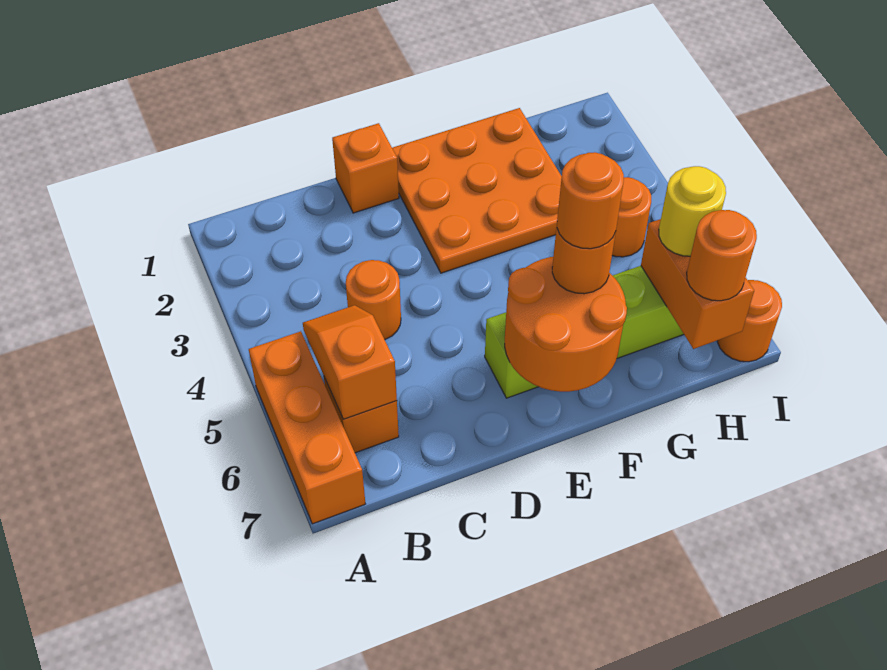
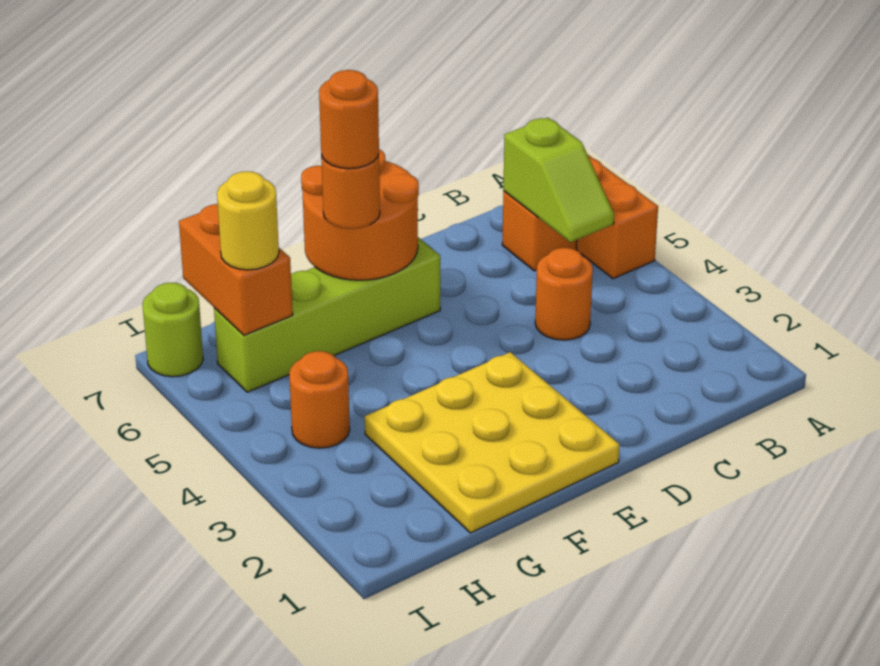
orange 1x2 slope [303,305,397,419] -> lime 1x2 slope [503,118,614,242]
orange 1x1 brick [332,123,399,213] -> none
orange 3x3 plate [392,108,562,273] -> yellow 3x3 plate [365,352,620,533]
orange 1x1 round brick [687,210,757,301] -> none
orange 1x1 round brick [717,280,782,362] -> lime 1x1 round brick [142,283,203,377]

